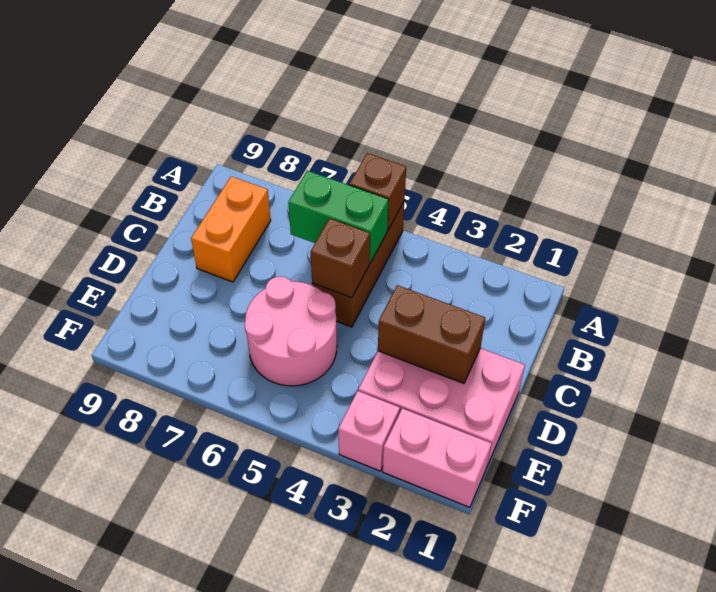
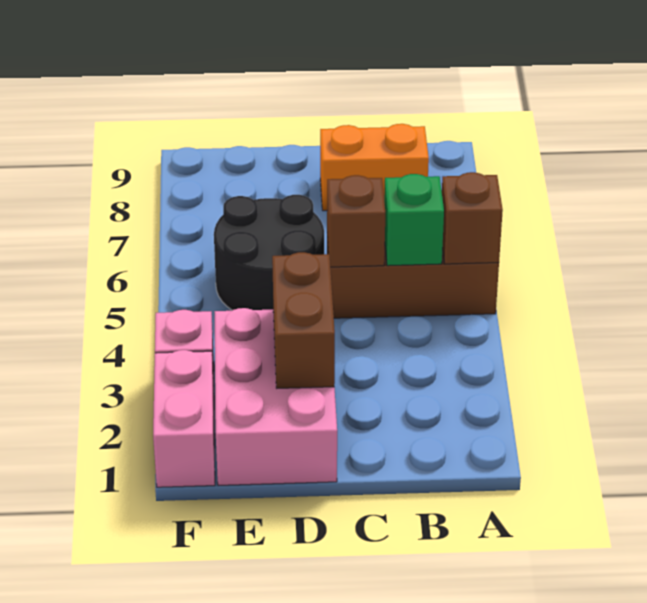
green 1x2 brick [288,171,389,263] -> green 1x1 brick [384,174,444,266]
pink 2x2 round brick [245,277,337,386] -> black 2x2 round brick [214,195,324,310]

